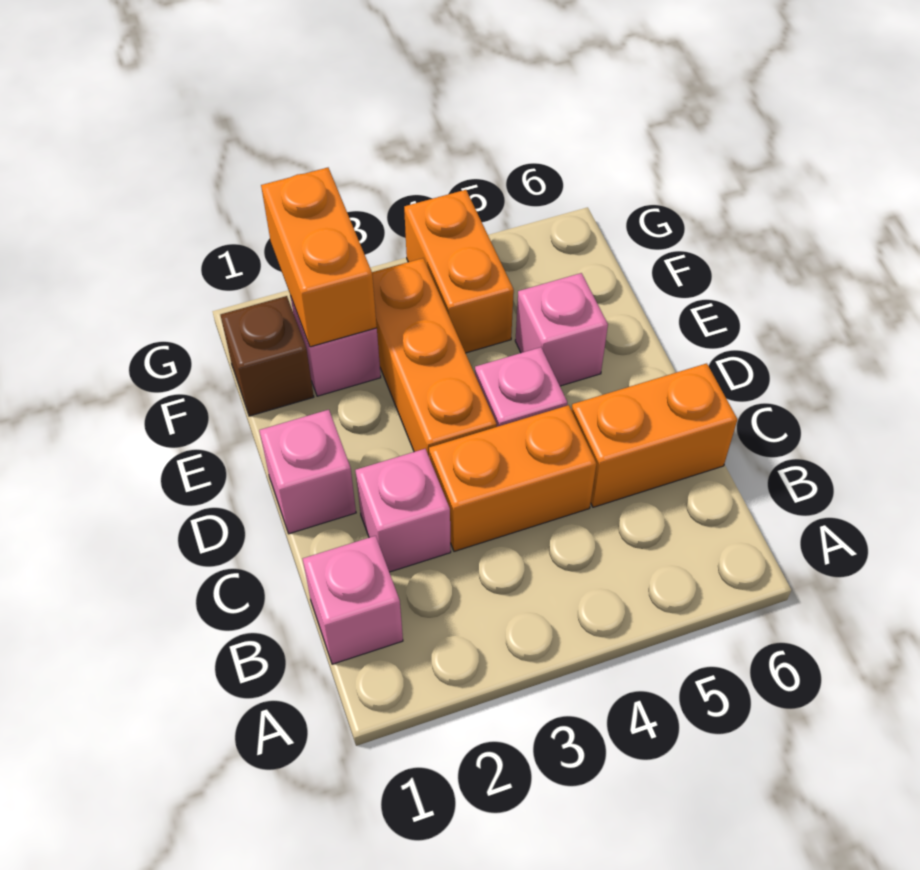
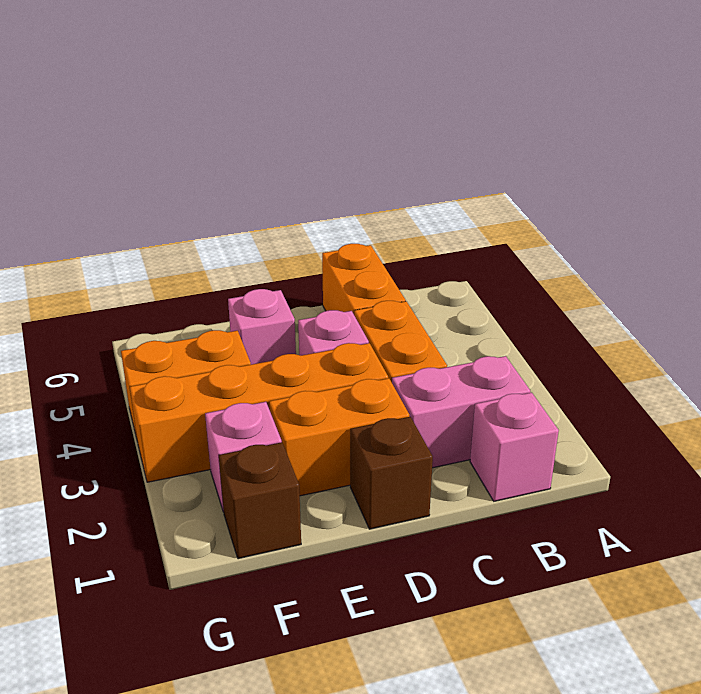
pink 1x1 brick [355,449,451,572] -> pink 1x2 brick [392,356,530,468]
pink 1x1 brick [259,410,356,534] -> brown 1x1 brick [350,417,433,529]
orange 1x3 brick [372,258,497,456] -> orange 1x4 brick [130,343,388,482]
orange 1x2 brick [261,168,377,347] -> orange 1x2 brick moved to [269,378,409,496]

